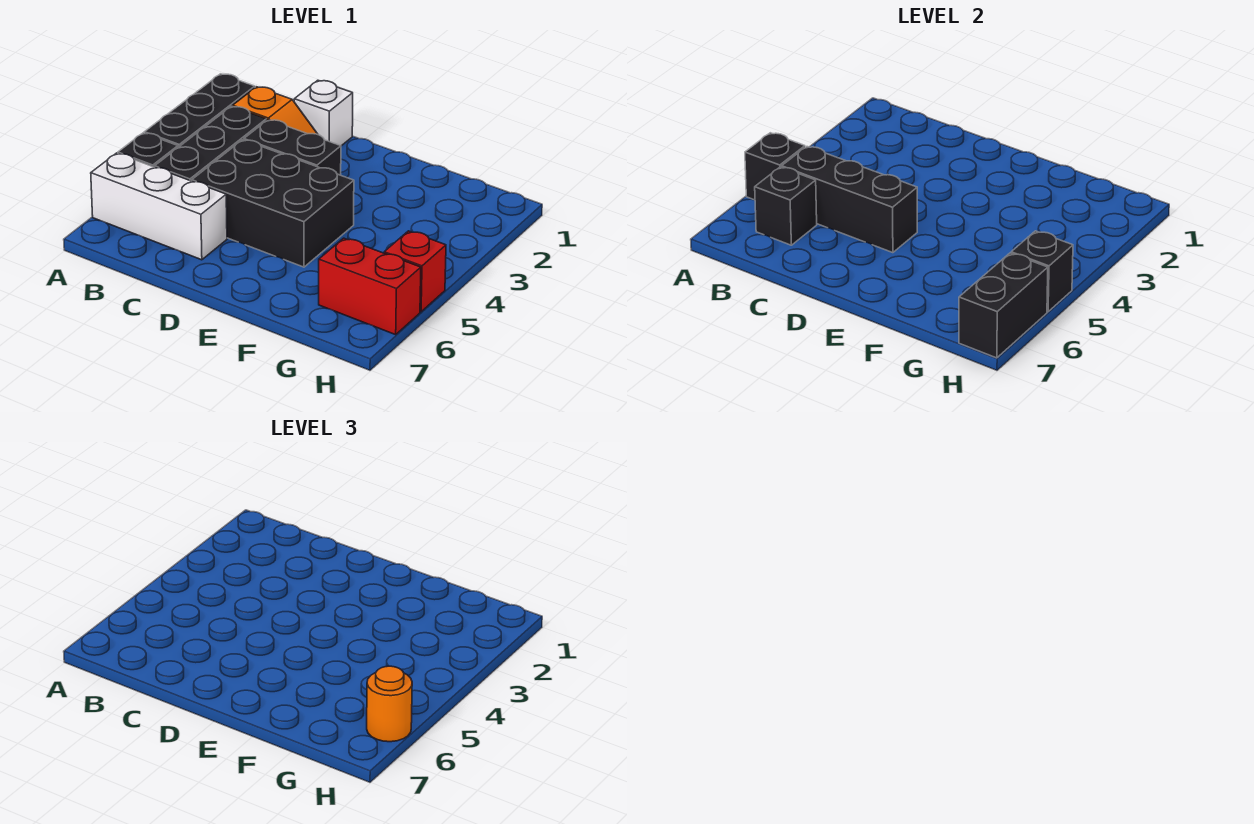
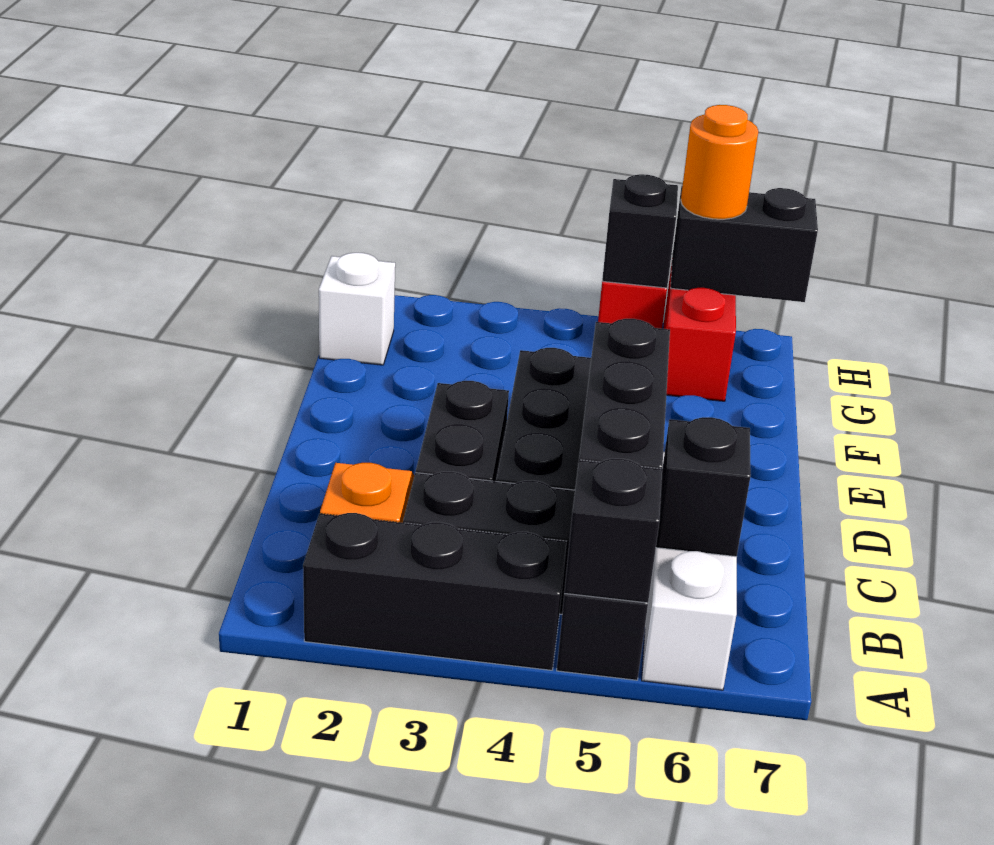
white 1x1 brick [294,80,353,146] -> white 1x1 brick moved to [319,253,395,365]

